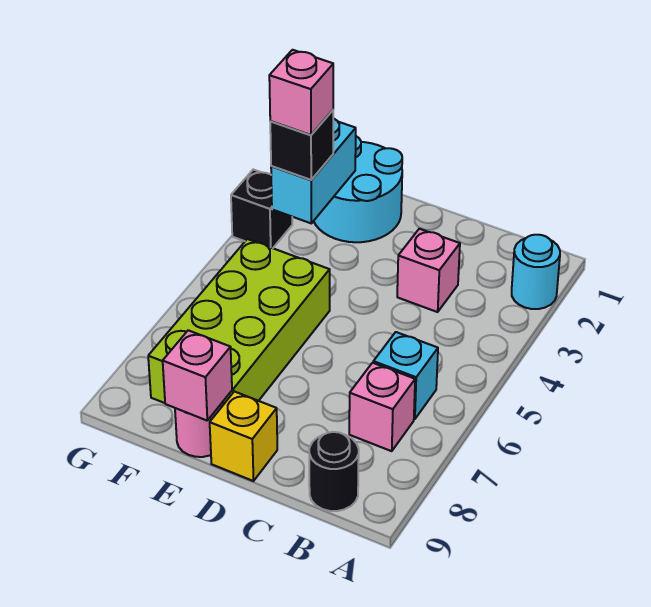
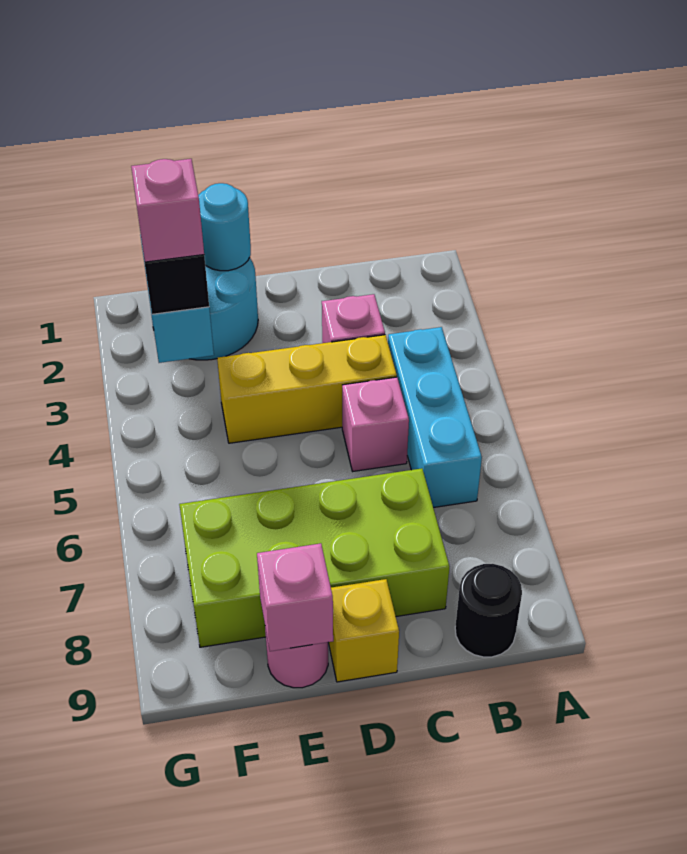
cyan 1x1 round brick [512,235,560,309] -> cyan 1x1 round brick moved to [198,183,251,271]
cyan 1x1 brick [373,332,438,419] -> cyan 1x3 brick [388,327,482,508]
pink 1x1 brick [349,363,415,451] -> pink 1x1 brick moved to [342,377,409,471]
none -> yellow 1x3 brick [217,335,397,443]
lime 2x4 brick [148,239,330,405] -> lime 2x4 brick turned to [179,468,449,647]
black 1x1 brick [231,170,292,248] -> none

